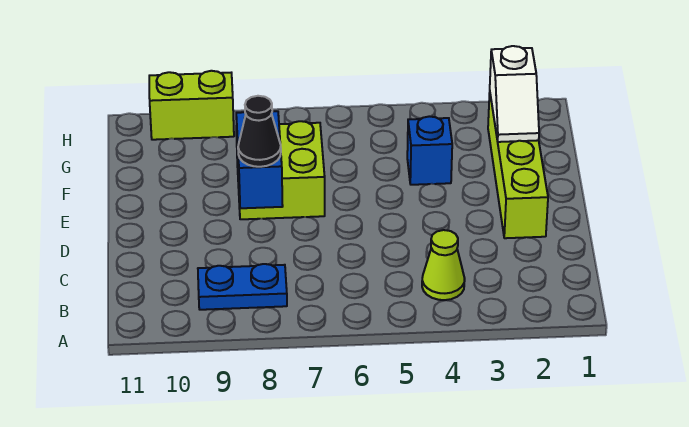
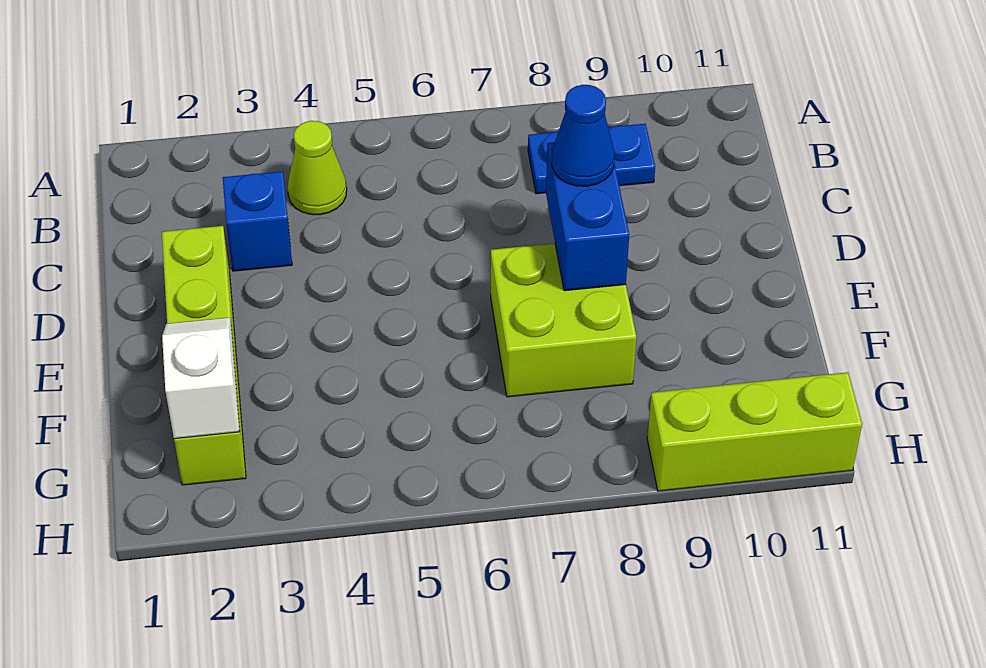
black 1x1 cone [238,96,281,167] -> blue 1x1 cone [552,85,614,186]
blue 1x1 brick [407,116,452,185] -> blue 1x1 brick moved to [223,171,292,271]
lime 1x2 brick [149,71,234,140] -> lime 1x3 brick [647,372,862,491]

